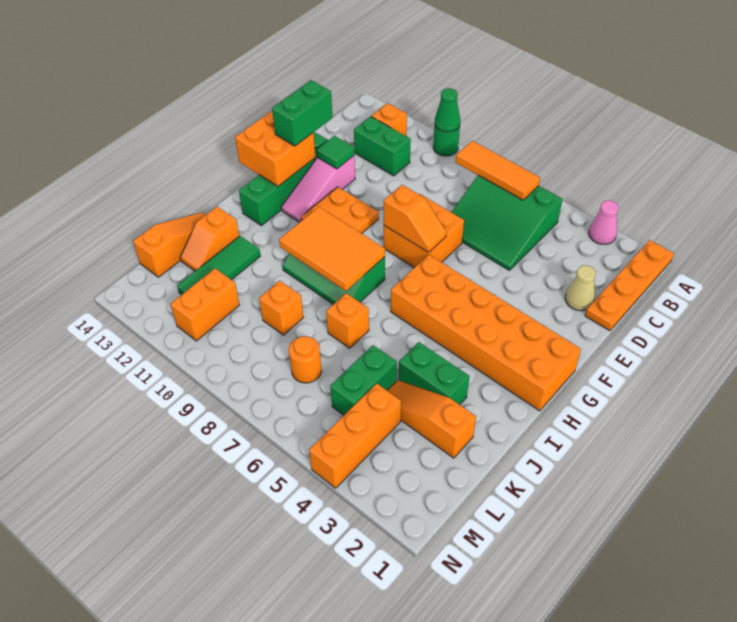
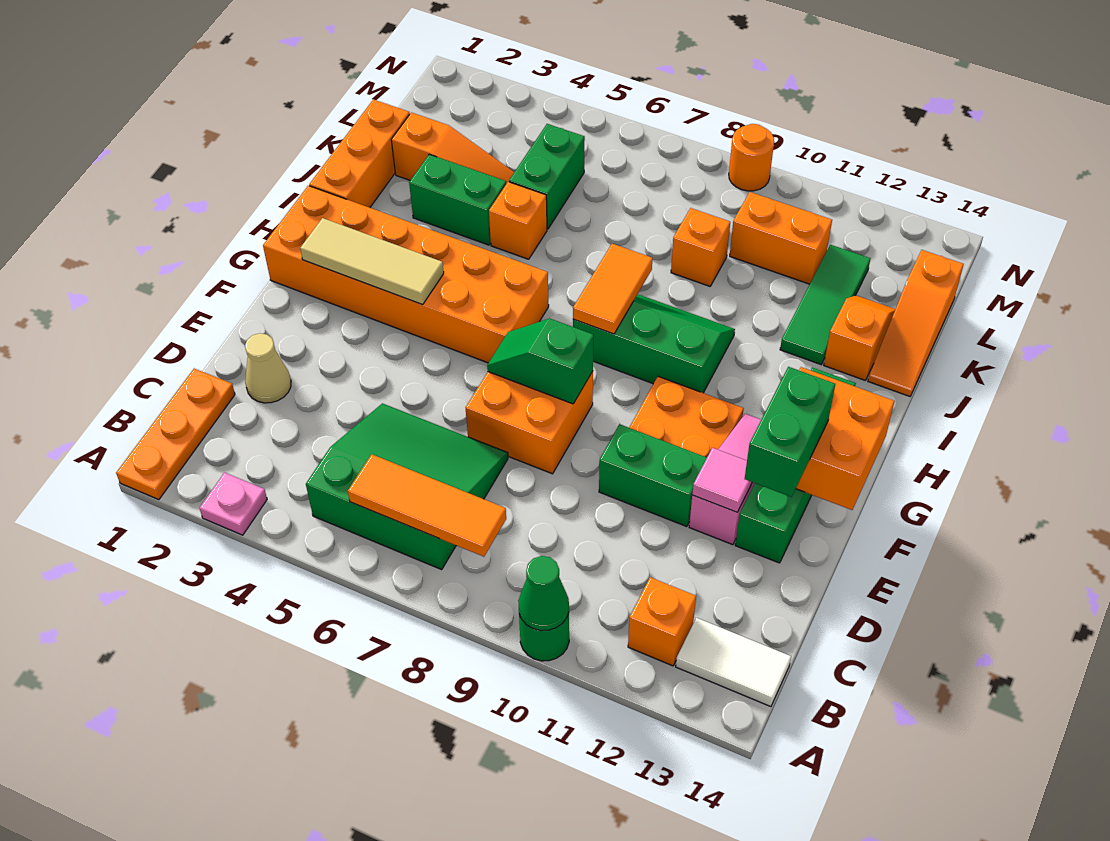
orange 1x4 plate [585,240,674,331] -> orange 1x3 plate [116,369,235,500]
pink 1x1 cone [589,200,619,244] -> pink 1x1 plate [199,473,267,535]
none -> white 1x2 tile [676,618,791,707]
green 1x2 brick [354,116,411,176] -> green 1x2 brick moved to [599,424,707,527]
green 1x1 tile [317,136,354,169] -> pink 1x1 tile [692,448,752,512]
orange 1x2 slope [384,185,447,253] -> green 1x2 slope [487,319,593,404]
none -> tan 1x3 tile [300,218,444,305]
orange 2x3 tile [279,207,385,291] -> orange 1x2 tile [573,244,652,334]
orange 1x1 brick [326,293,369,348] -> orange 1x1 brick moved to [489,182,547,259]
orange 1x3 brick [309,383,401,488] -> orange 1x3 brick moved to [309,100,410,208]
orange 1x1 round brick [289,336,322,383] -> orange 1x1 round brick moved to [729,124,774,191]
orange 1x2 brick [171,268,239,341] -> orange 1x2 brick turned to [730,192,832,284]

